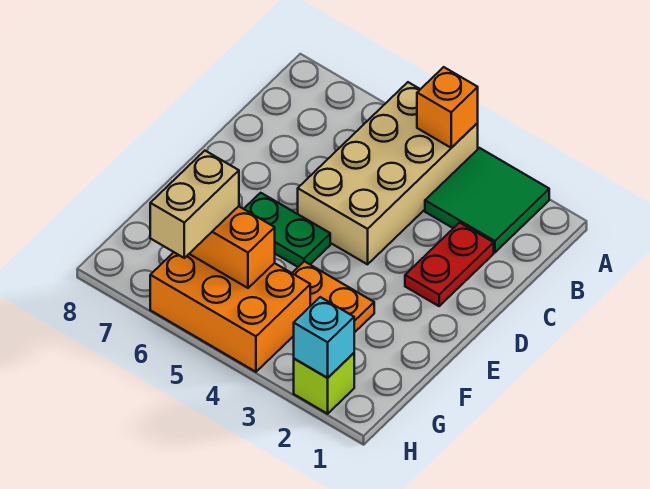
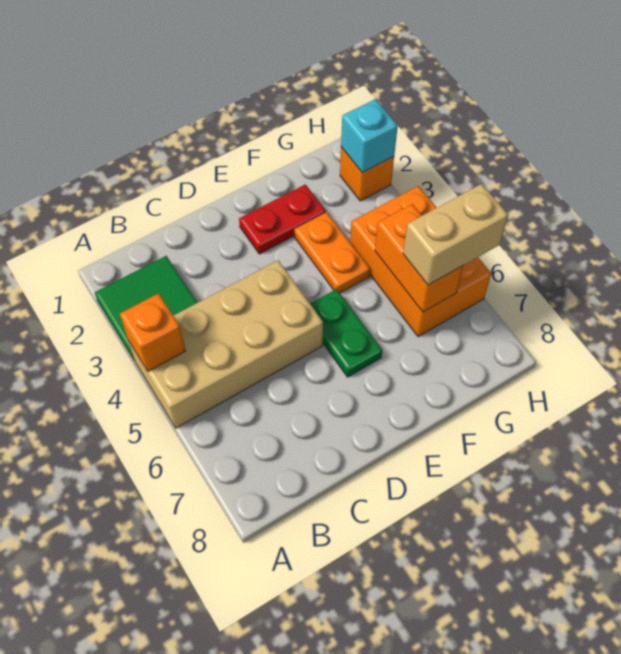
red 1x2 plate [405,223,494,306] -> red 1x2 plate moved to [239,184,326,254]
lime 1x1 brick [294,353,354,414] -> orange 1x1 brick [340,147,394,201]

